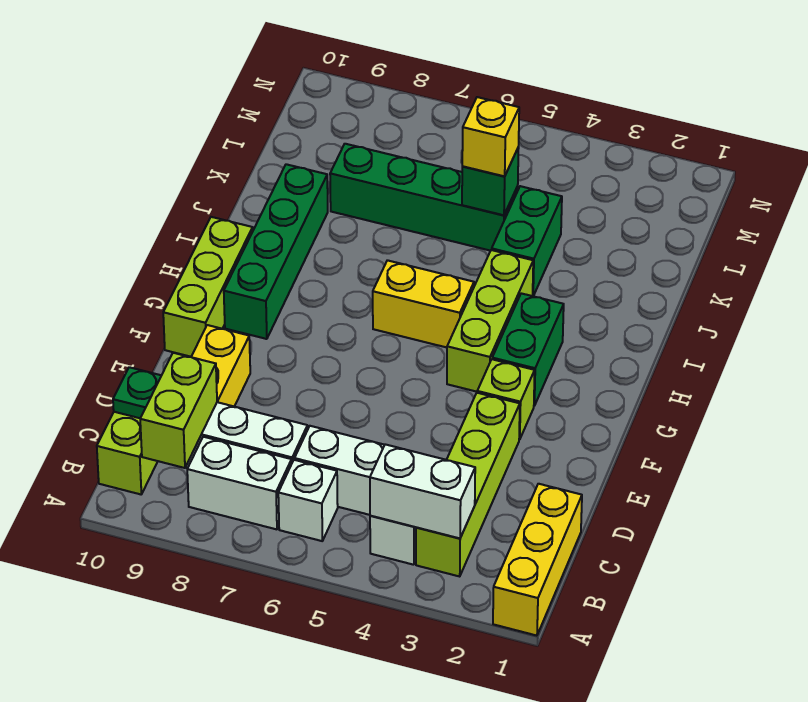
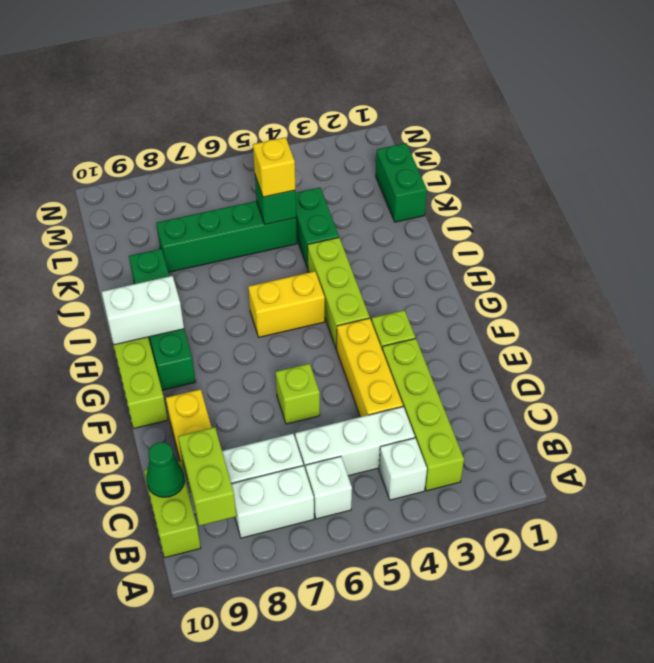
yellow 1x3 brick [493,484,582,636] -> yellow 1x3 brick moved to [337,318,403,417]
white 1x2 brick [370,444,475,538] -> white 1x2 brick moved to [102,276,184,345]
green 1x1 plate [113,367,161,418] -> green 1x1 cone [146,442,185,497]
none -> lime 1x1 brick [276,364,320,424]
green 1x2 brick [492,293,564,406] -> green 1x2 brick moved to [376,143,427,222]

